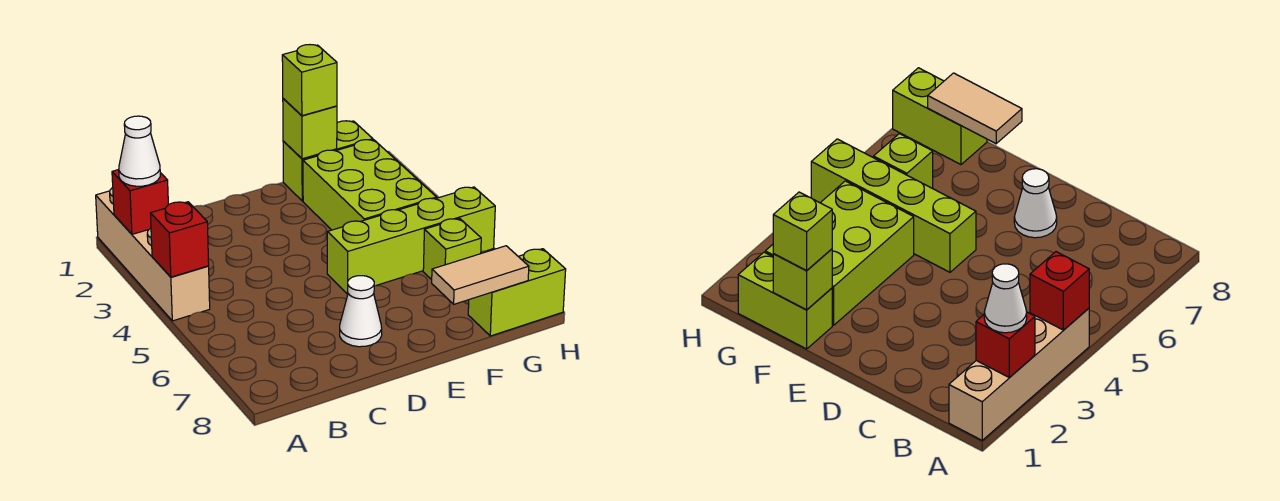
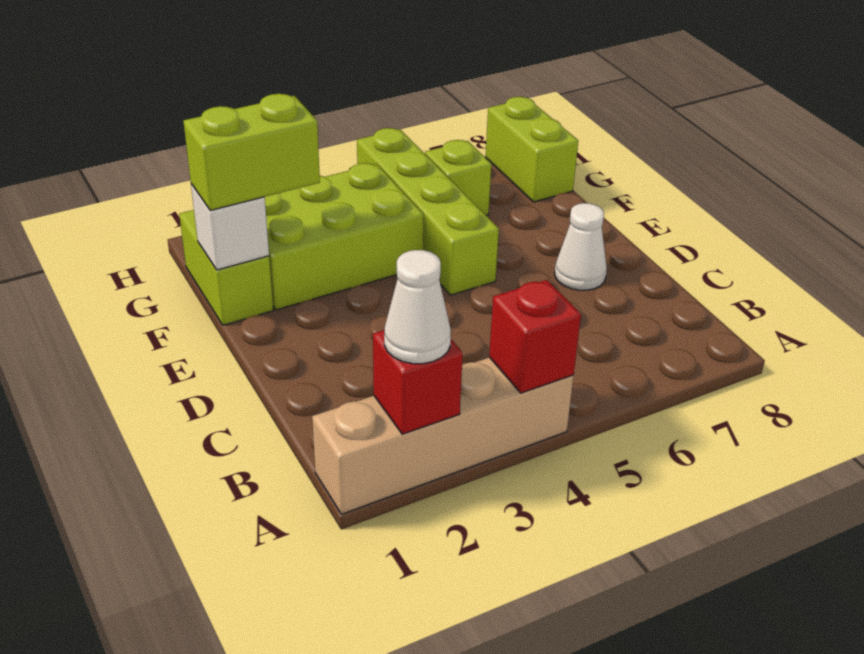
lime 1x1 brick [283,99,337,159] -> white 1x1 brick [191,184,269,270]
lime 1x1 brick [282,45,337,116] -> lime 1x2 brick [183,94,320,211]
tan 1x2 tile [432,246,529,304] -> none

